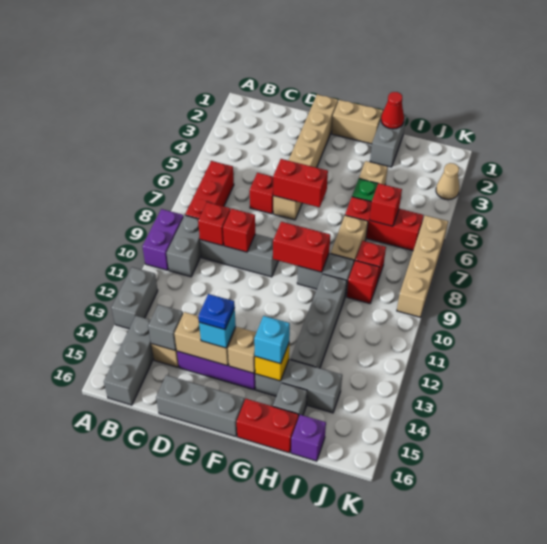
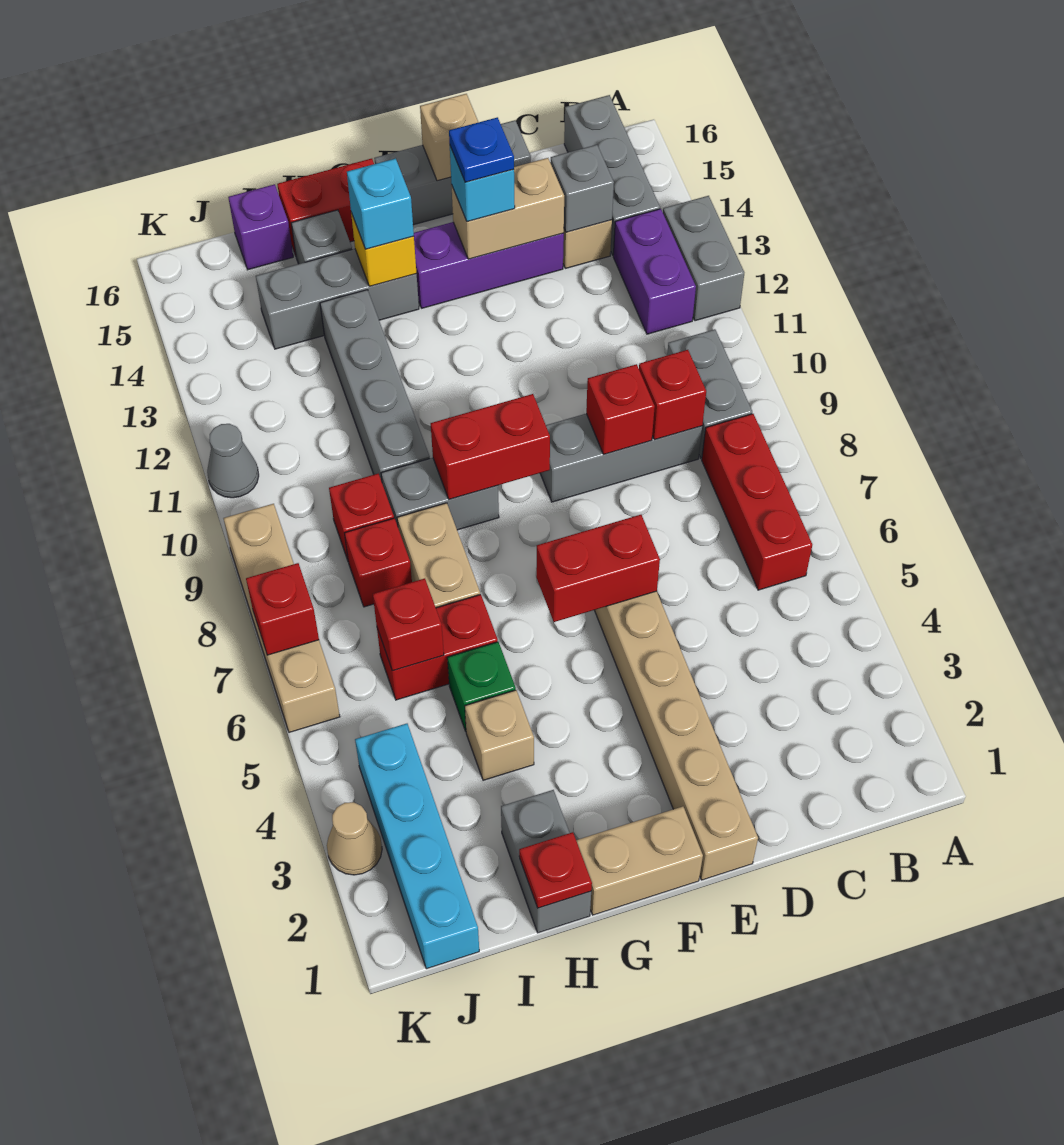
purple 1x2 brick [142,209,184,270] -> purple 1x2 brick moved to [613,209,696,334]
red 1x1 brick [250,173,273,214] -> red 1x1 brick moved to [246,563,319,655]
tan 1x1 brick [228,327,256,373] -> tan 1x1 brick moved to [420,94,478,181]
red 1x1 cone [381,92,404,129] -> red 1x1 plate [519,832,592,908]
red 1x3 brick [345,197,424,251] -> red 1x2 brick [377,594,498,700]
none -> cyan 1x4 brick [355,724,479,969]
none -> grey 1x1 cone [207,424,259,498]

